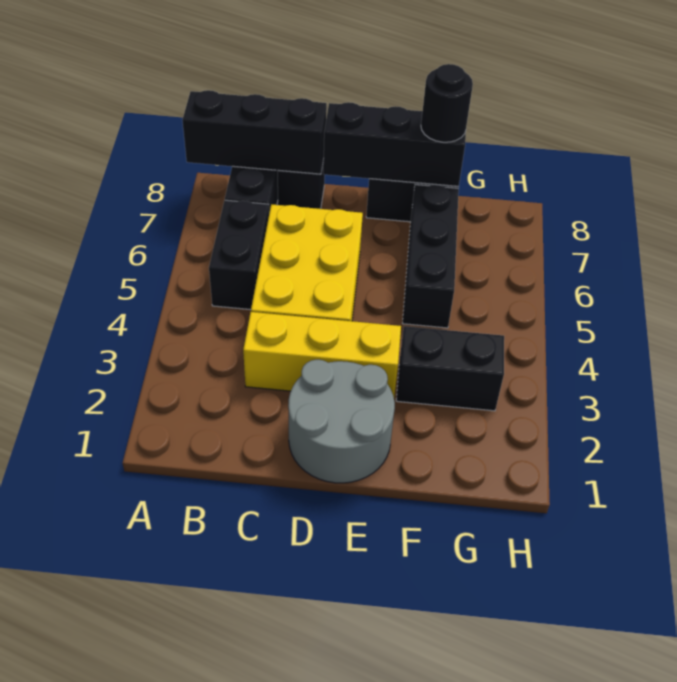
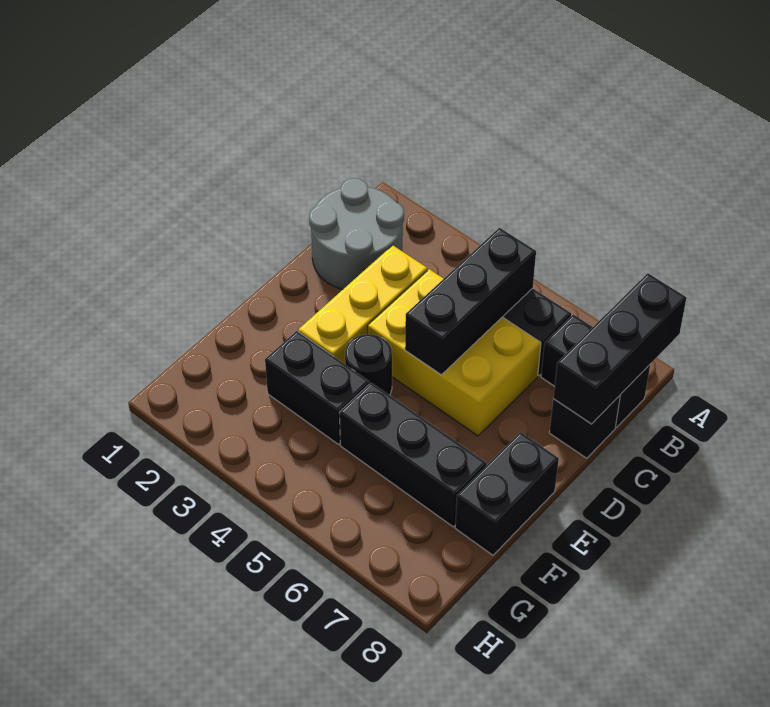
grey 2x2 round brick [288,360,395,483] -> grey 2x2 round brick moved to [309,178,404,289]
black 1x3 brick [323,102,466,186] -> black 1x3 brick moved to [405,228,536,375]
black 1x2 brick [396,326,504,411] -> black 1x2 brick turned to [265,331,369,444]
black 1x1 round brick [421,64,473,142] -> black 1x1 round brick moved to [345,334,392,395]

